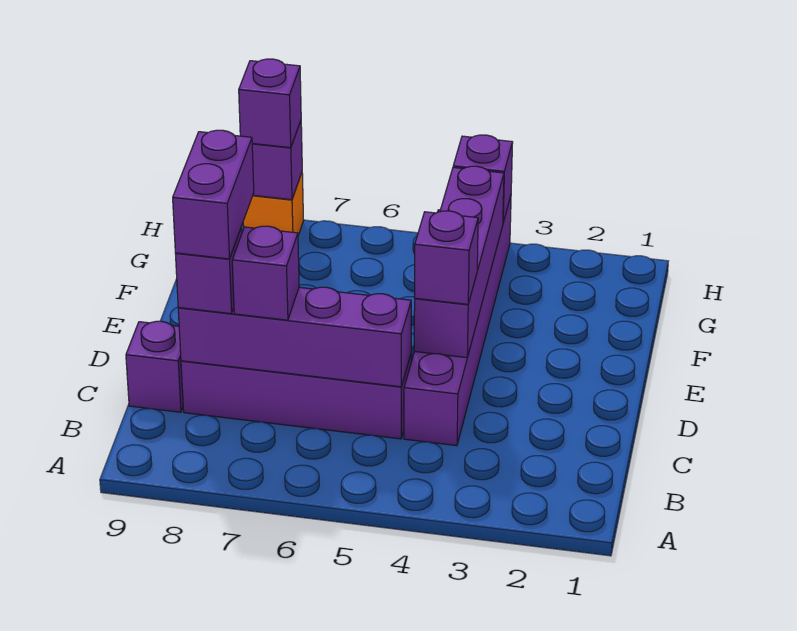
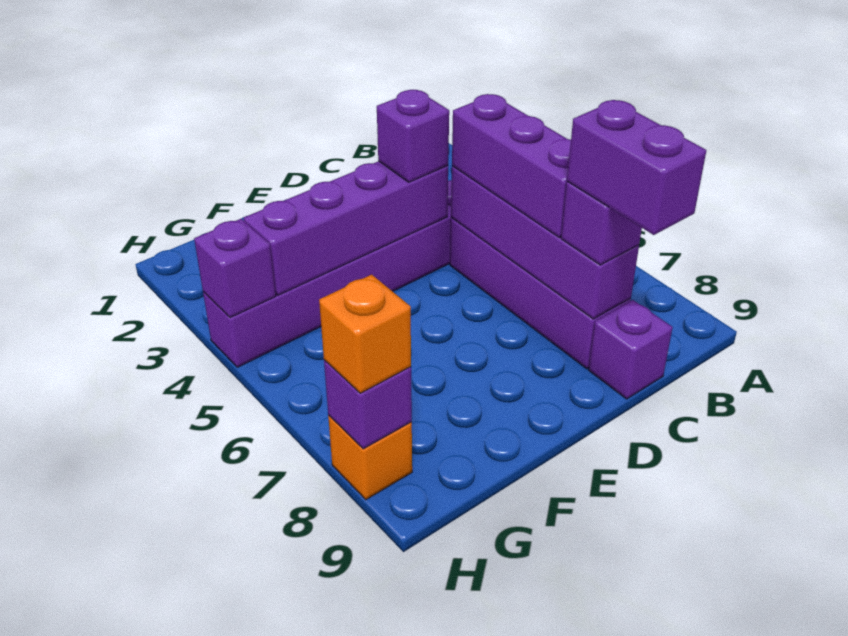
purple 1x1 brick [232,226,299,320] -> purple 1x3 brick [452,94,571,237]
purple 1x2 brick [173,130,254,259] -> purple 1x2 brick turned to [567,100,706,235]
purple 1x1 brick [239,59,301,148] -> orange 1x1 brick [319,275,411,393]

